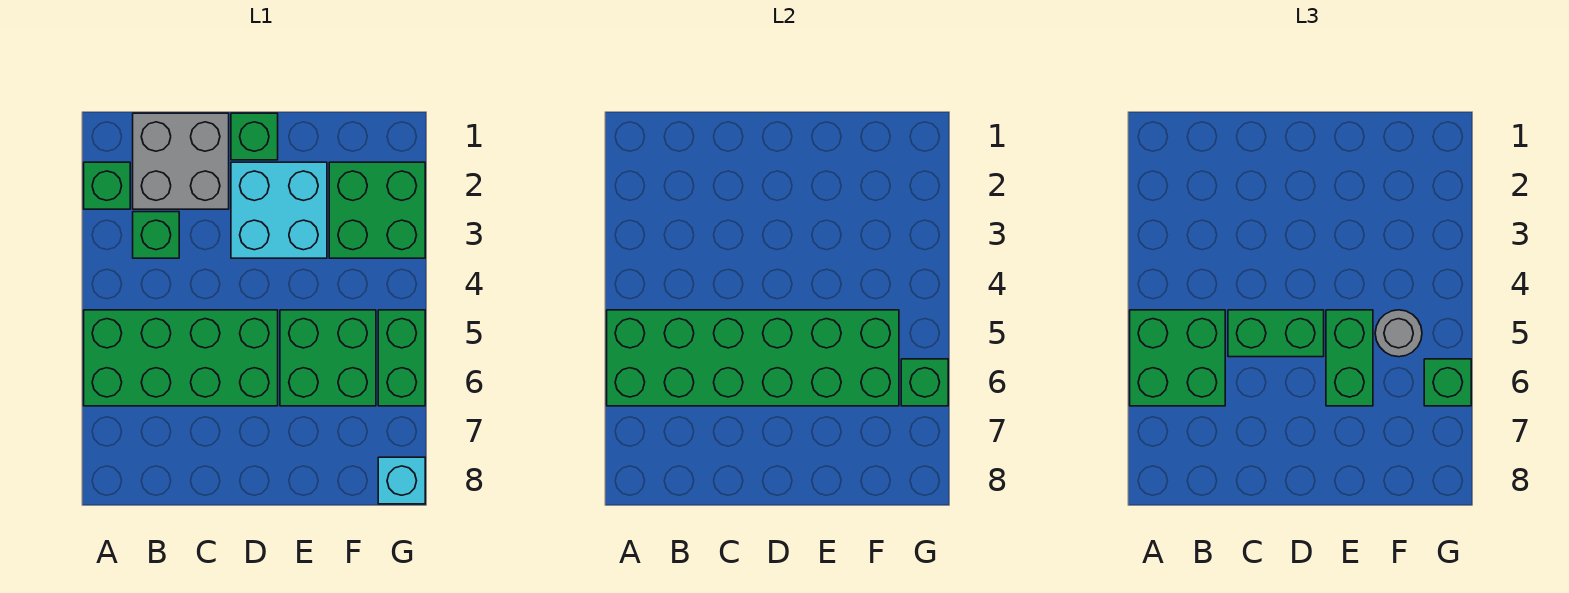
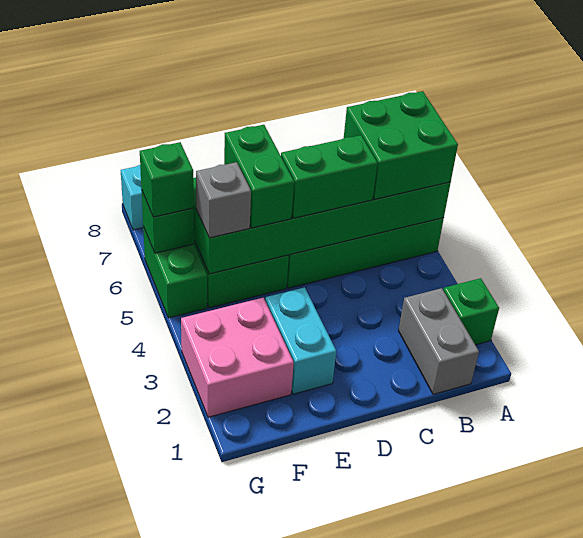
grey 2x2 brick [133,113,229,209] -> grey 1x2 brick [399,288,479,394]
green 1x1 brick [133,212,179,258] -> none
green 1x1 brick [231,113,278,160] -> none
cyan 2x2 brick [231,162,327,258] -> cyan 1x2 brick [265,287,336,394]
green 2x2 brick [329,162,425,258] -> pink 2x2 brick [181,298,294,417]
grey 1x1 round brick [1375,310,1422,357] -> grey 1x1 brick [196,162,251,238]

